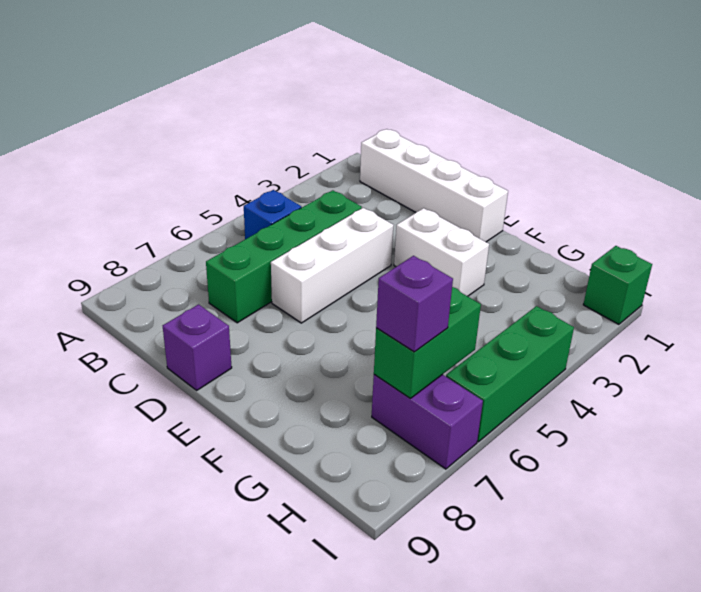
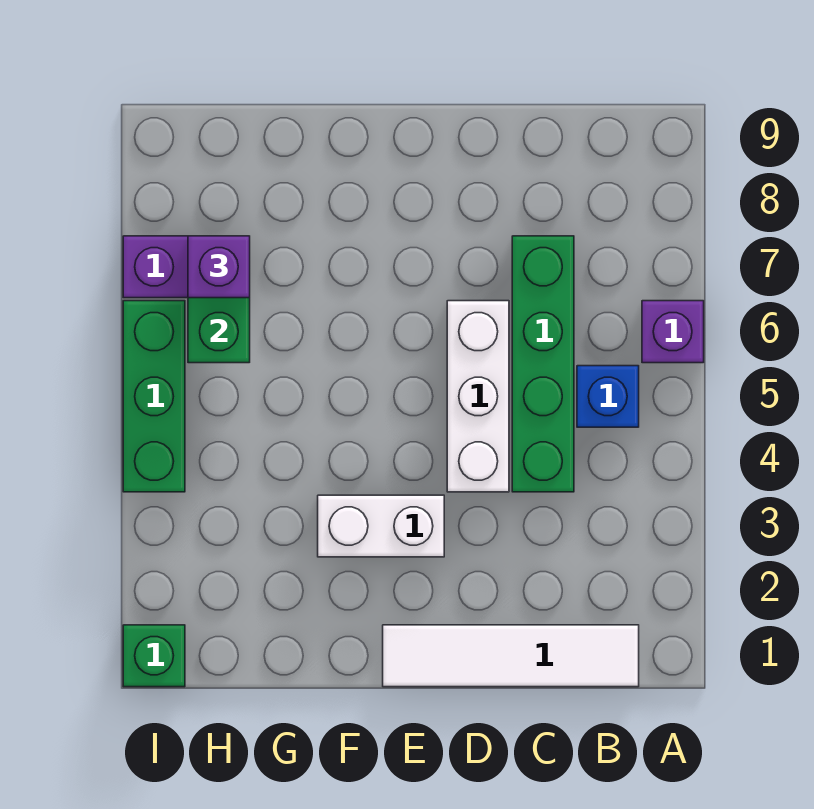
white 1x4 brick [360,129,508,242] -> white 1x4 tile [383,625,639,687]
purple 1x1 brick [163,304,232,390] -> purple 1x1 brick moved to [642,301,704,363]

